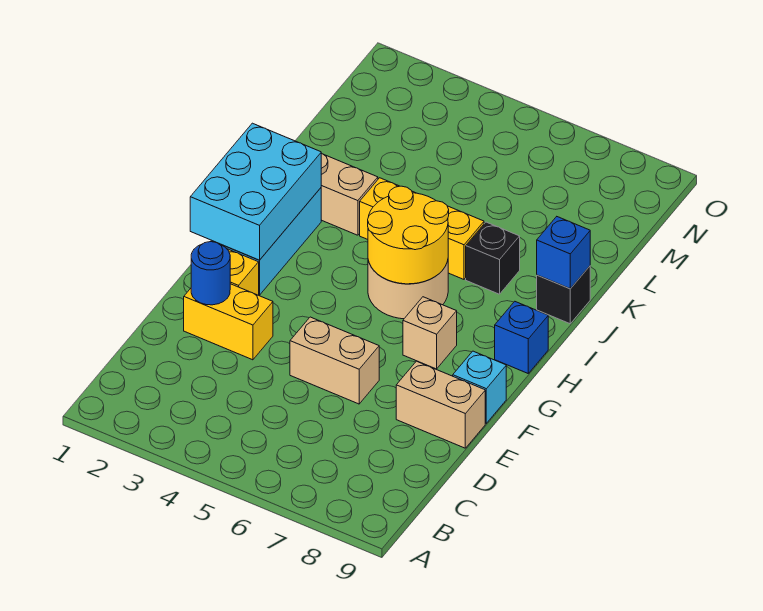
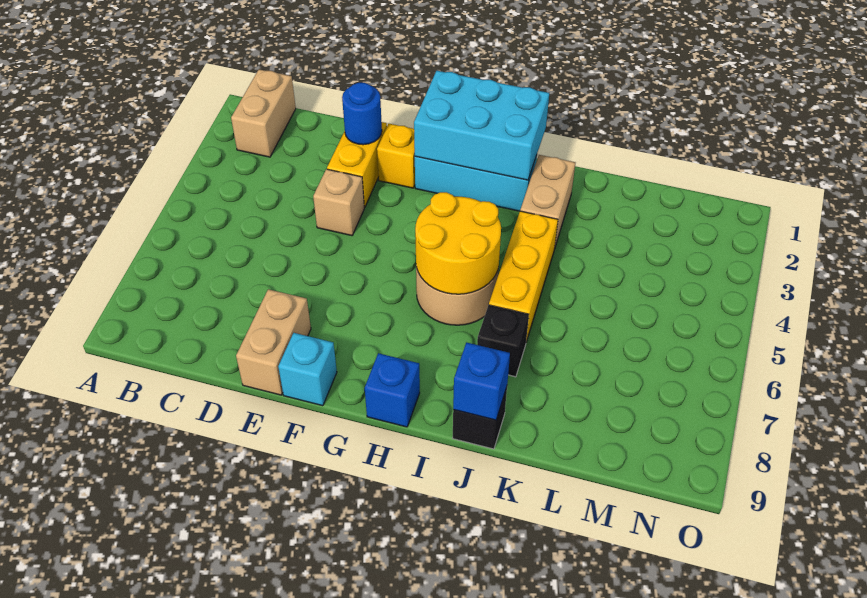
tan 1x2 brick [290,317,379,404] -> tan 1x2 brick moved to [231,69,296,157]
tan 1x1 brick [403,297,457,369] -> tan 1x1 brick moved to [313,169,364,236]

